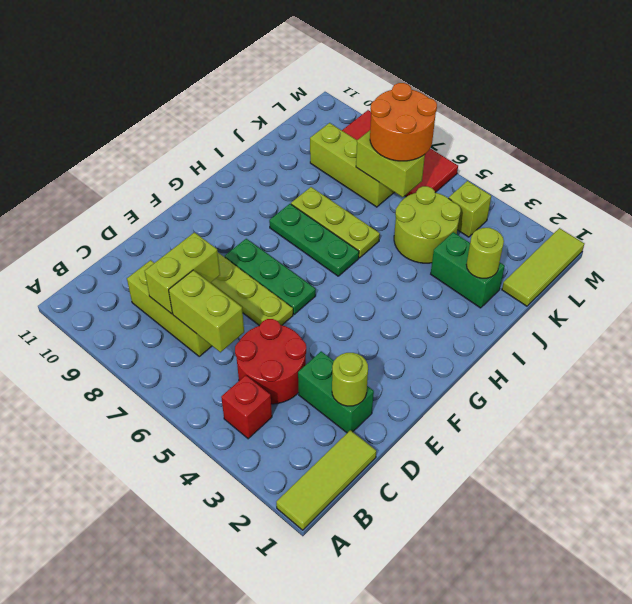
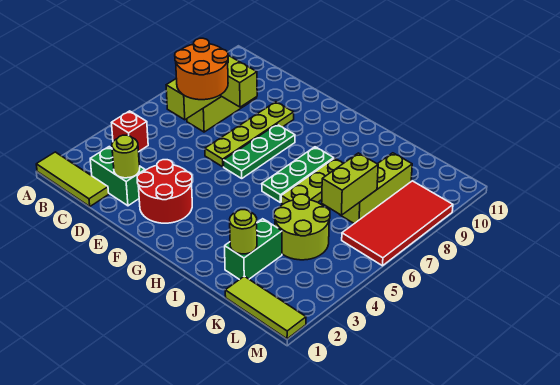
red 2x2 round brick [235,319,306,404] -> red 2x2 round brick moved to [137,160,192,223]
green 1x2 brick [298,351,374,433] -> green 1x2 brick turned to [90,147,145,206]
orange 2x2 round brick [370,83,437,161] -> orange 2x2 round brick moved to [175,38,228,100]
lime 1x1 brick [449,181,491,237] -> none

